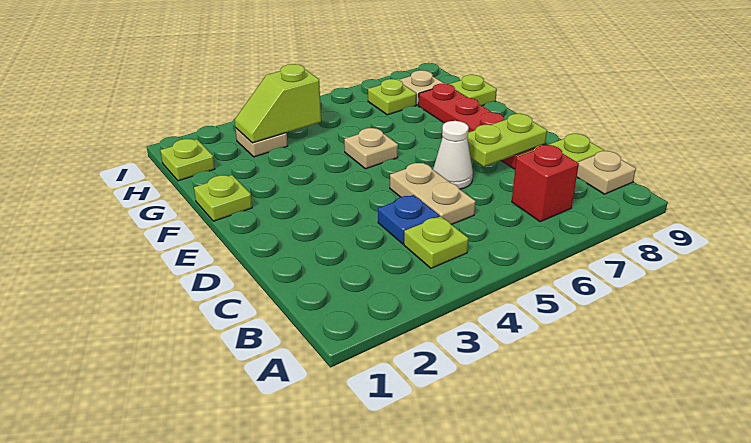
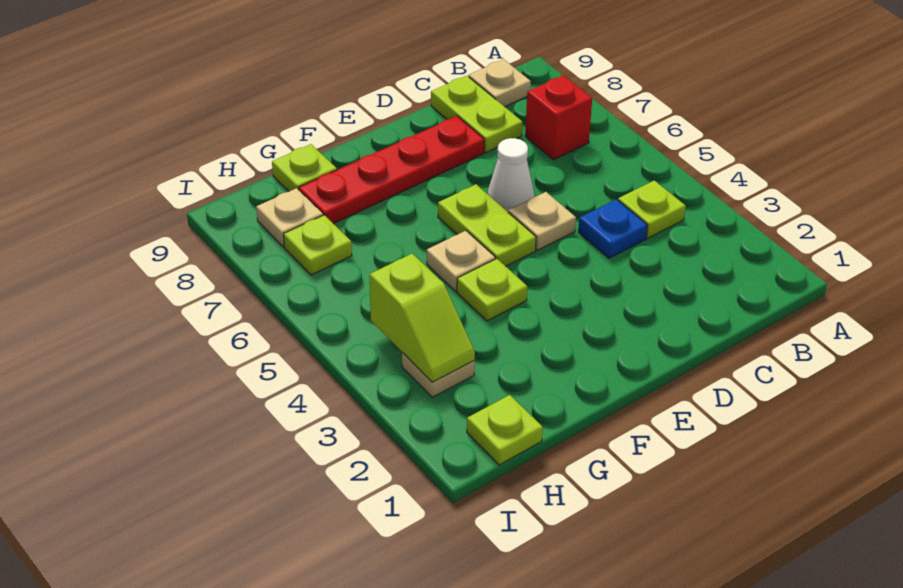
tan 1x2 plate [390,163,476,225] -> tan 1x1 plate [508,192,576,250]
lime 1x2 plate [467,114,547,167] -> lime 1x2 plate moved to [438,184,536,266]
lime 1x1 plate [194,175,252,221] -> lime 1x1 plate moved to [457,259,527,321]

